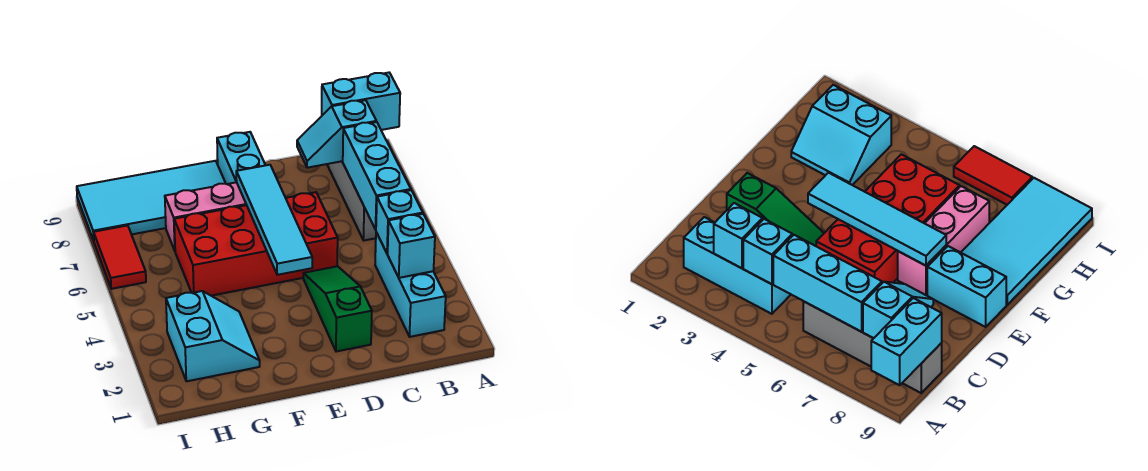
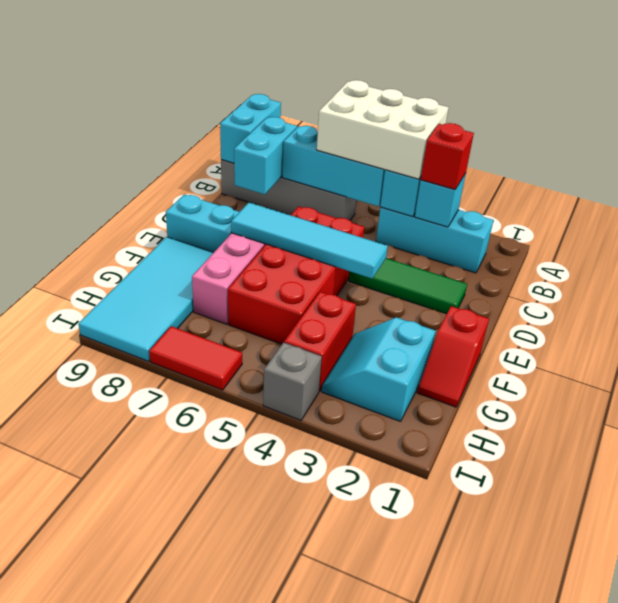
none -> white 2x3 brick [317,80,449,179]
none -> red 1x1 brick [421,123,474,190]
cyan 1x2 slope [297,100,376,168] -> cyan 1x2 brick [234,117,297,194]
green 1x3 slope [303,266,372,352] -> green 1x3 tile [349,258,467,314]
none -> red 1x2 slope [417,306,489,407]
cyan 2x2 slope [166,291,260,381] -> cyan 2x2 slope turned to [322,317,436,421]
none -> red 1x2 brick [284,292,356,391]
none -> grey 1x1 brick [263,343,322,420]

